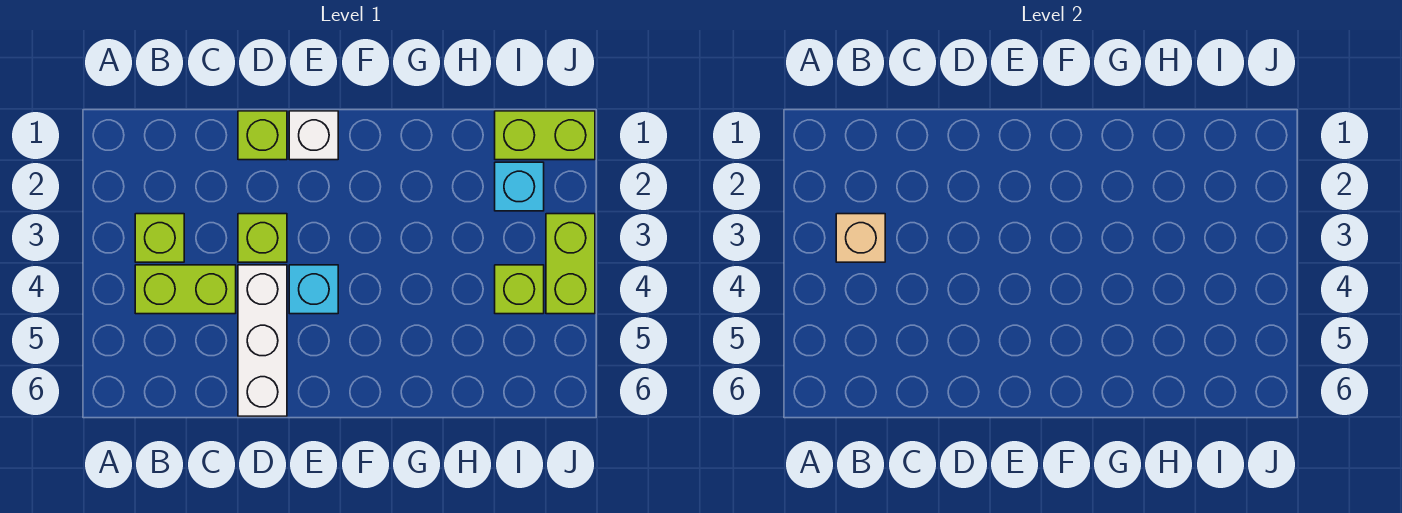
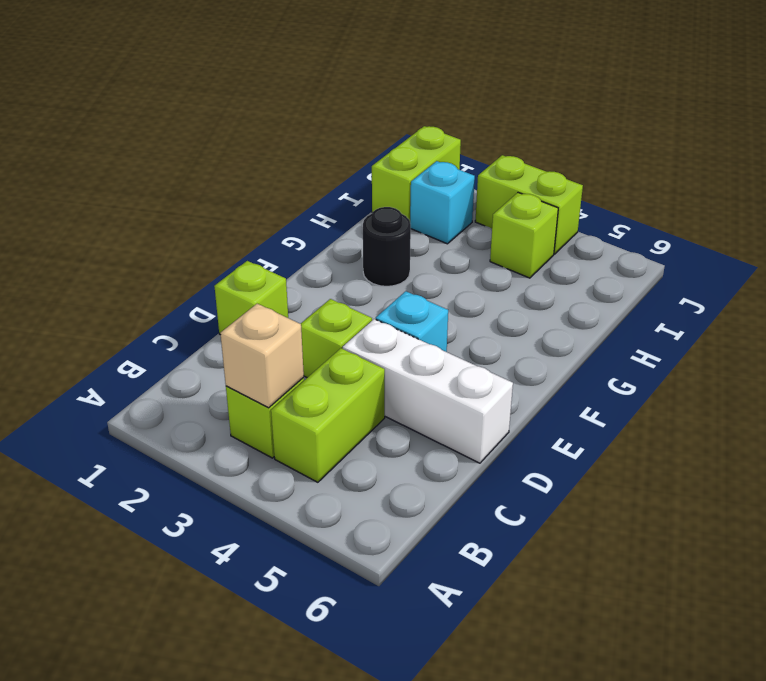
white 1x1 brick [289,111,338,160] -> none
none -> black 1x1 round brick [363,207,411,286]

